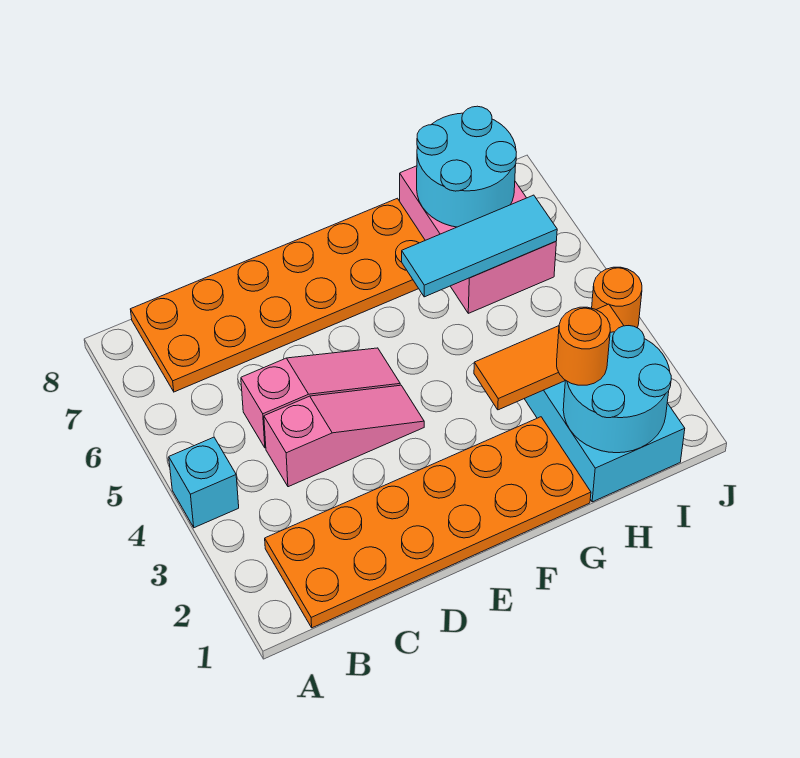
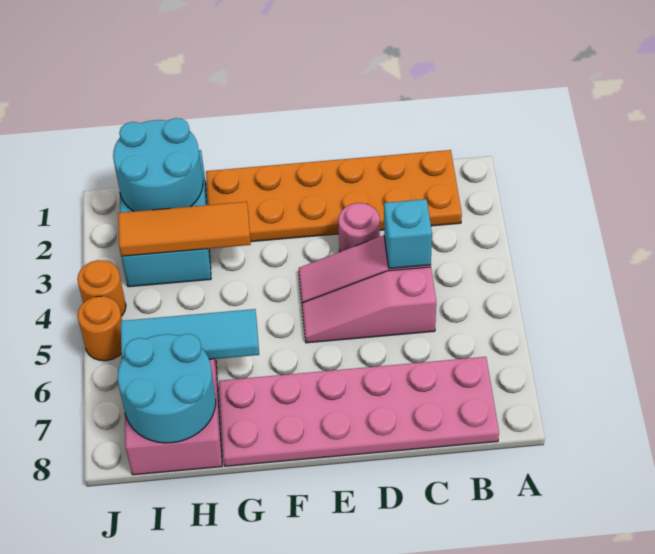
cyan 1x1 brick [169,437,239,528] -> cyan 1x1 brick moved to [384,199,432,269]
orange 2x6 plate [131,198,425,392] -> pink 2x6 plate [219,357,499,466]
none -> pink 1x1 round brick [338,203,380,252]
orange 1x1 round brick [557,307,610,385] -> orange 1x1 round brick moved to [77,296,122,361]

